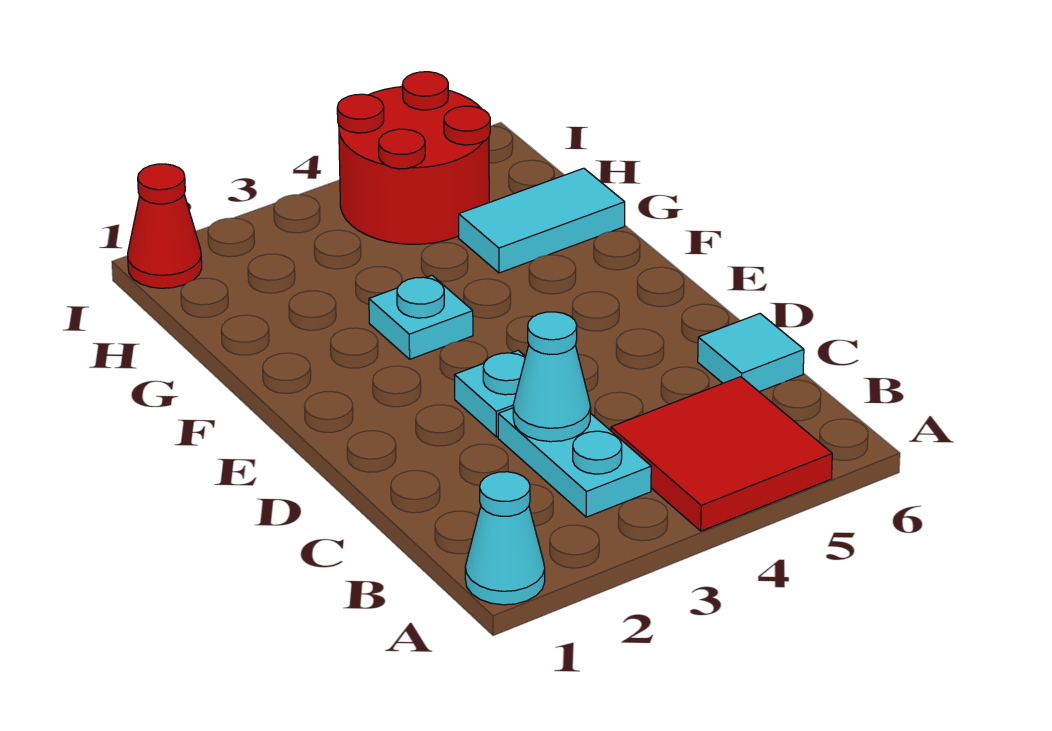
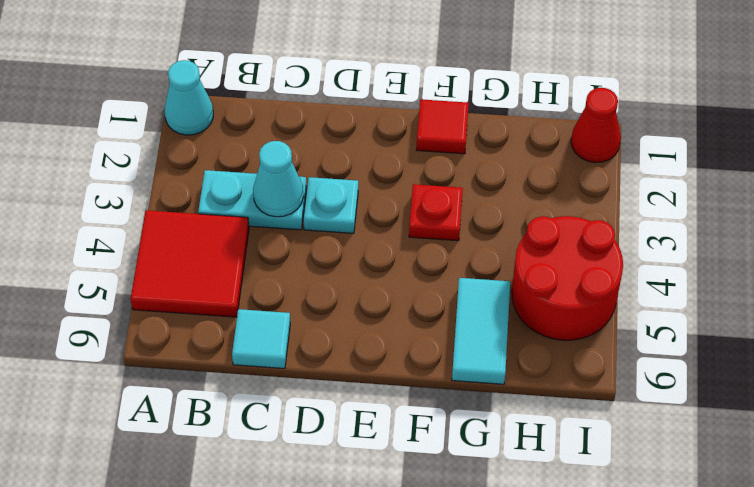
none -> red 1x1 tile [416,99,469,154]
cyan 1x1 plate [369,275,473,359] -> red 1x1 plate [409,184,463,241]

